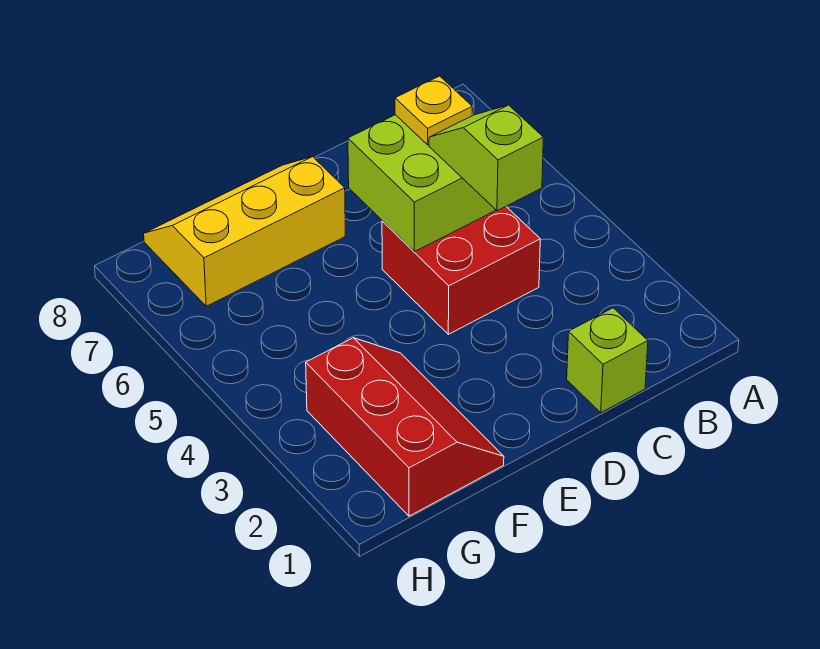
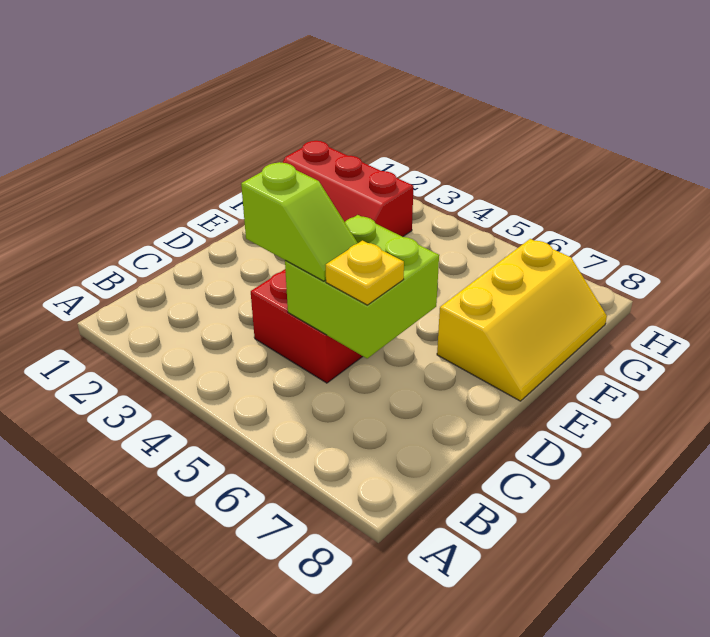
lime 1x1 brick [567,308,648,413] -> none

